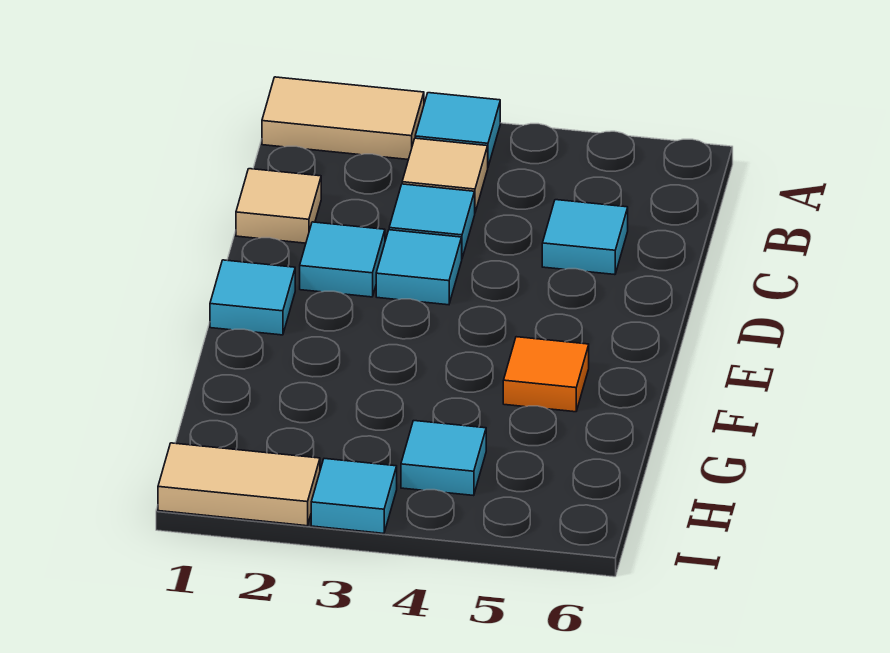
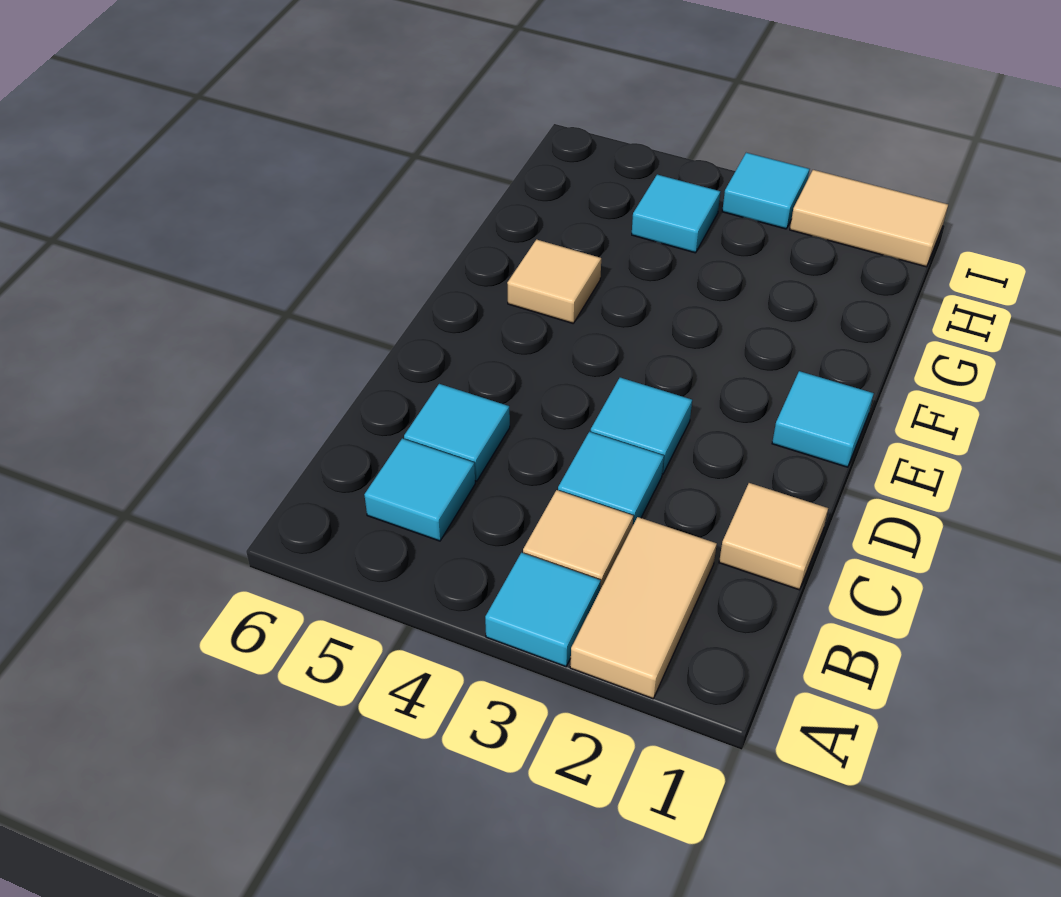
tan 1x2 tile [262,77,424,160] -> tan 1x2 tile turned to [570,517,717,699]
cyan 1x1 tile [300,222,385,297] -> cyan 1x1 tile moved to [364,439,475,541]
orange 1x1 tile [503,337,589,412] -> tan 1x1 tile [507,240,601,323]

